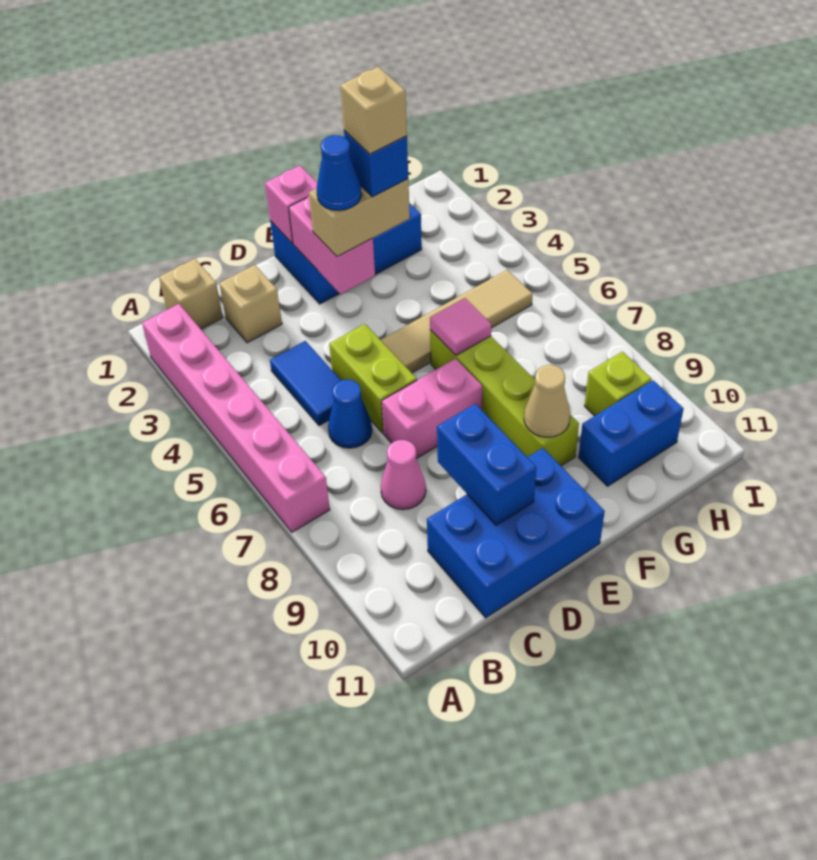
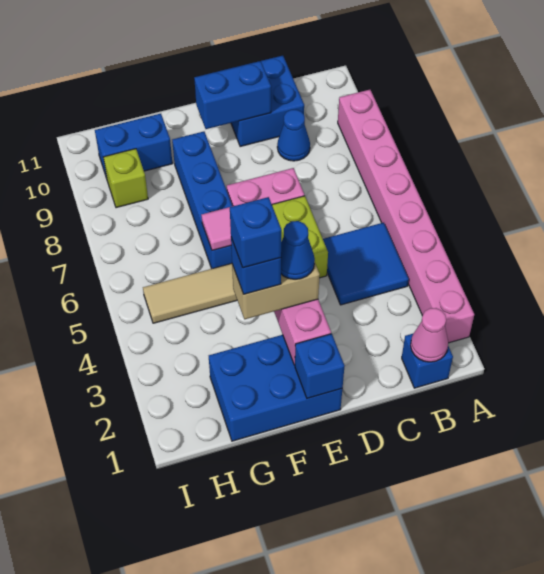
pink 1x6 brick [142,304,330,532] -> pink 1x8 brick [338,90,474,343]
tan 1x1 brick [159,259,223,329] -> blue 1x1 brick [402,334,453,388]
tan 1x1 brick [219,265,282,343] -> none
blue 1x2 tile [270,341,341,426] -> blue 2x2 tile [323,223,409,305]
blue 1x1 cone [328,380,372,448] -> blue 1x1 cone moved to [277,110,310,161]
pink 1x1 cone [381,440,426,510] -> pink 1x1 cone moved to [411,308,448,362]
blue 2x3 brick [427,448,605,618] -> blue 2x2 brick [231,56,304,147]
blue 1x2 brick [437,404,536,525] -> blue 1x2 brick turned to [194,61,271,129]
pink 1x1 brick [265,166,317,243] -> blue 1x1 brick [295,334,344,398]
tan 1x1 brick [340,67,407,154] -> blue 1x1 brick [230,197,281,268]
lime 1x4 brick [430,330,579,466] -> blue 1x4 brick [172,132,232,269]
tan 1x1 cone [524,365,570,437] -> none

